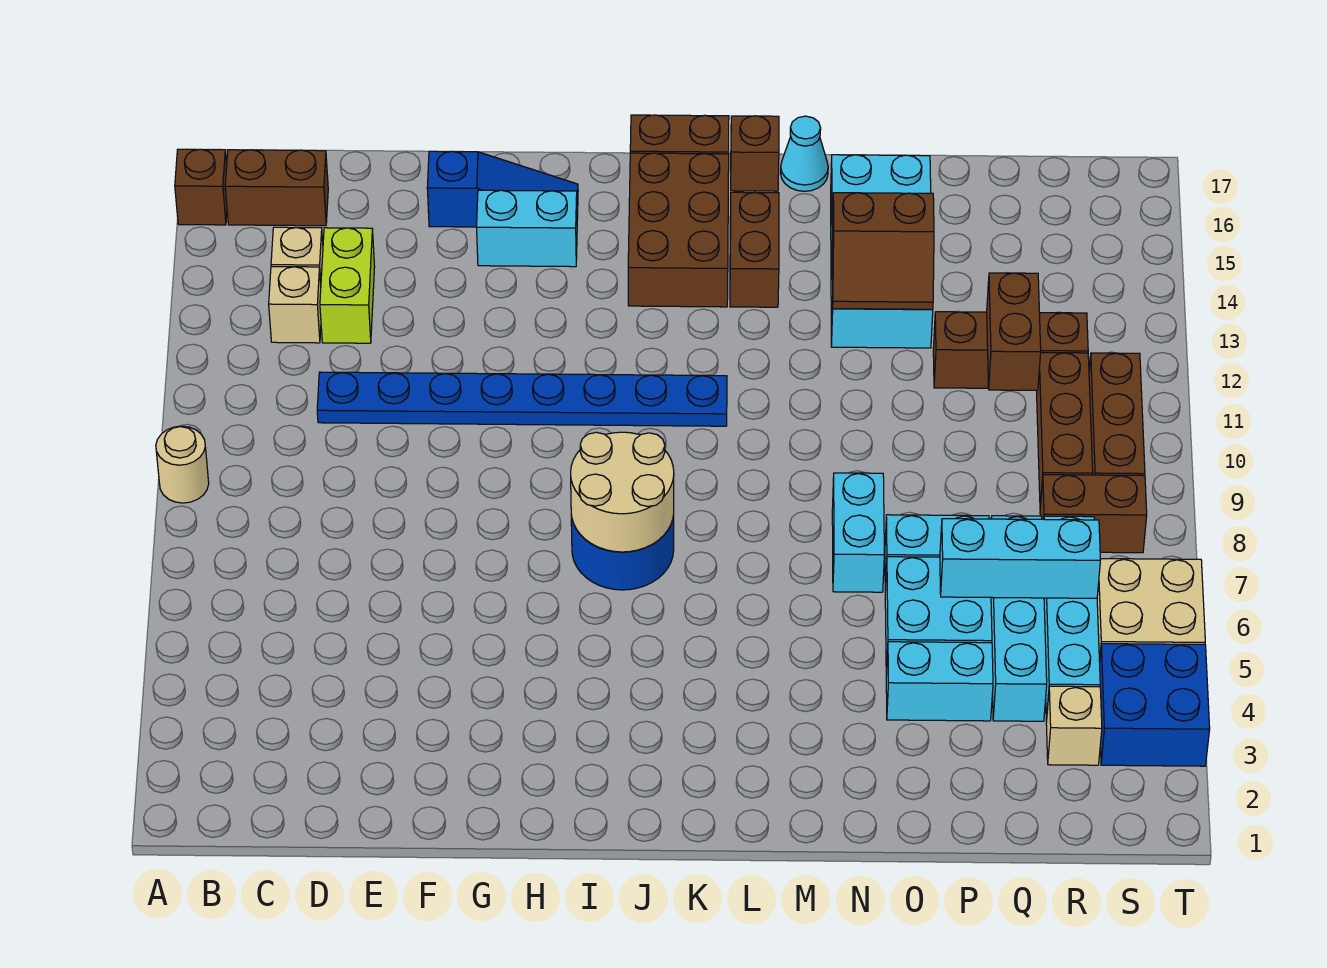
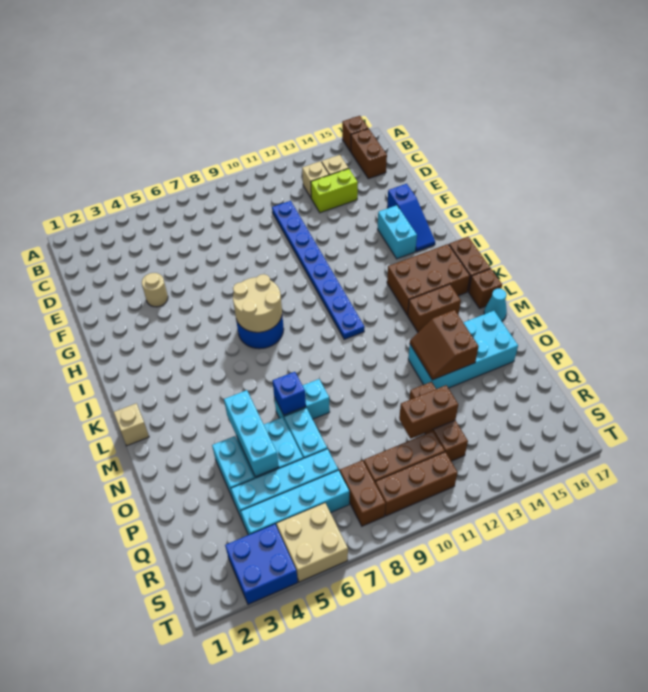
tan 1x1 round brick [156,426,209,503] -> tan 1x1 round brick moved to [142,273,168,307]
none -> blue 1x1 brick [272,372,306,415]
cyan 1x3 brick [940,519,1100,598] -> cyan 1x3 brick moved to [224,390,279,477]
tan 1x1 brick [1046,686,1102,765] -> tan 1x1 brick moved to [113,403,149,446]

